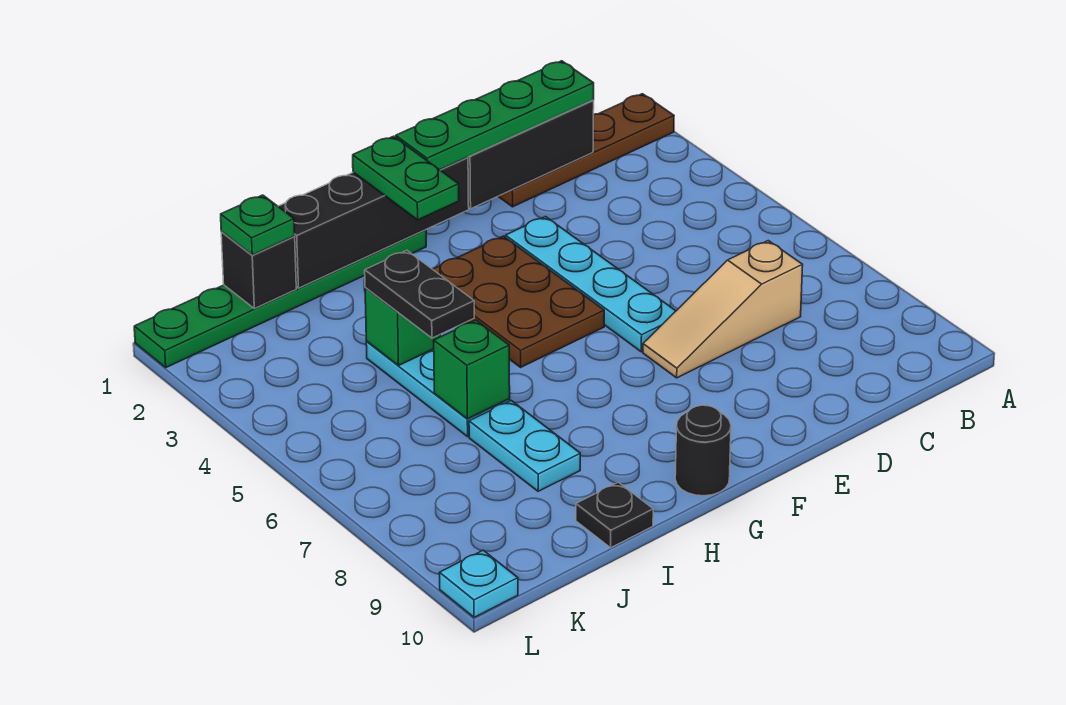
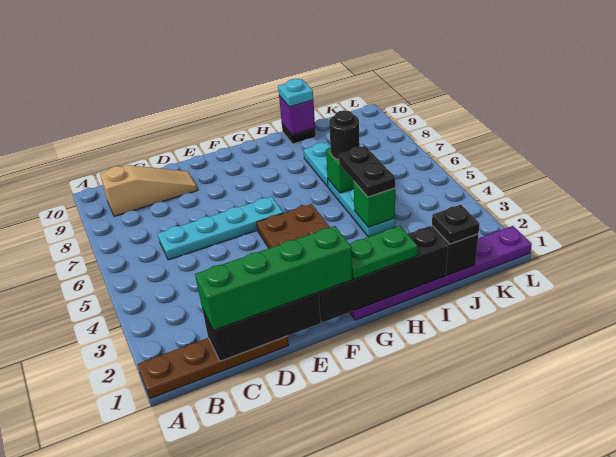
green 1x4 plate [396,61,594,170] -> green 1x4 brick [195,226,352,330]
tan 1x3 slope [643,241,803,378] -> tan 1x3 slope moved to [100,165,197,216]
cyan 1x4 plate [506,217,676,352] -> cyan 1x4 plate turned to [158,197,283,260]
green 1x6 plate [134,230,426,367] -> purple 1x6 plate [350,226,532,320]
green 1x2 plate [353,136,459,220] -> green 1x2 plate turned to [350,226,417,279]
black 1x1 round brick [675,405,731,496] -> black 1x1 round brick moved to [329,110,360,160]
none -> purple 1x1 brick [279,96,315,135]
green 1x1 plate [221,195,295,255] -> black 1x1 plate [432,205,480,244]
cyan 1x1 plate [439,550,518,617] -> cyan 1x1 plate moved to [278,79,313,107]

